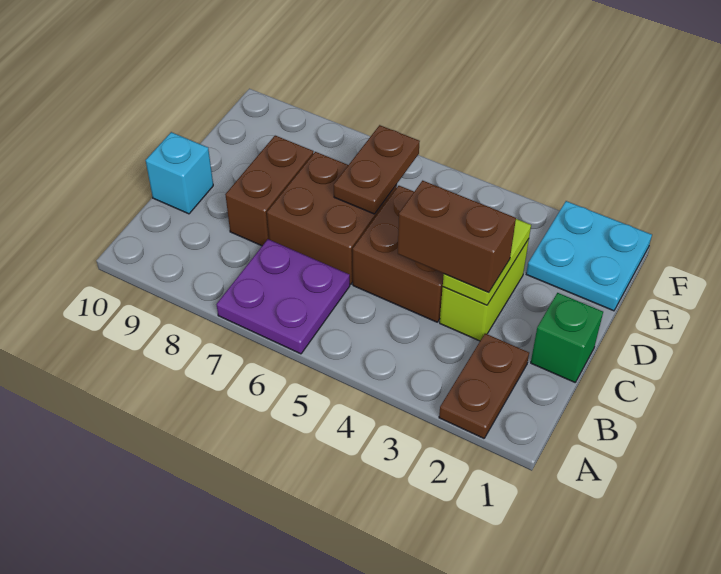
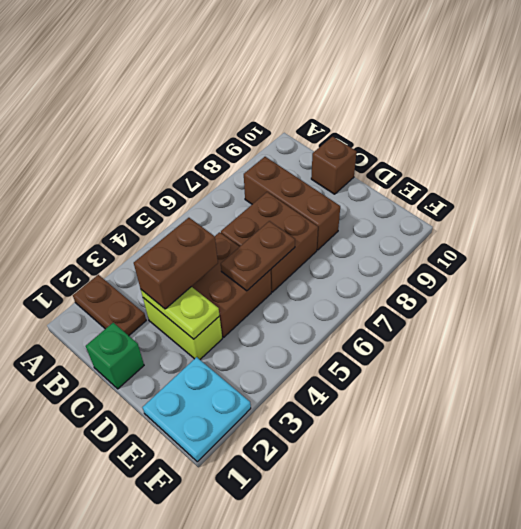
purple 2x2 plate [216,239,350,354] -> none
brown 1x2 brick [225,136,313,246] -> brown 1x3 brick [244,157,340,250]
cyan 1x1 brick [146,132,213,214] -> brown 1x1 brick [311,137,357,194]
brown 1x2 plate [334,125,420,214] -> brown 1x2 plate turned to [221,221,295,291]

